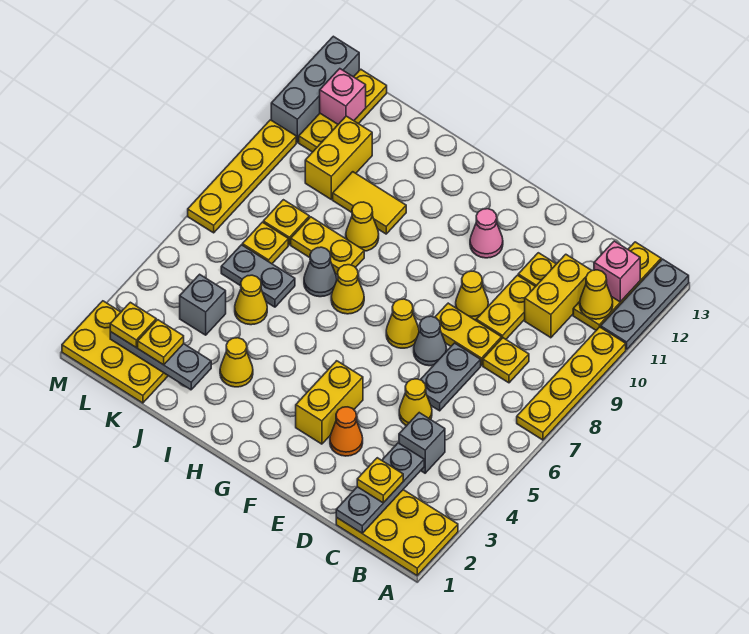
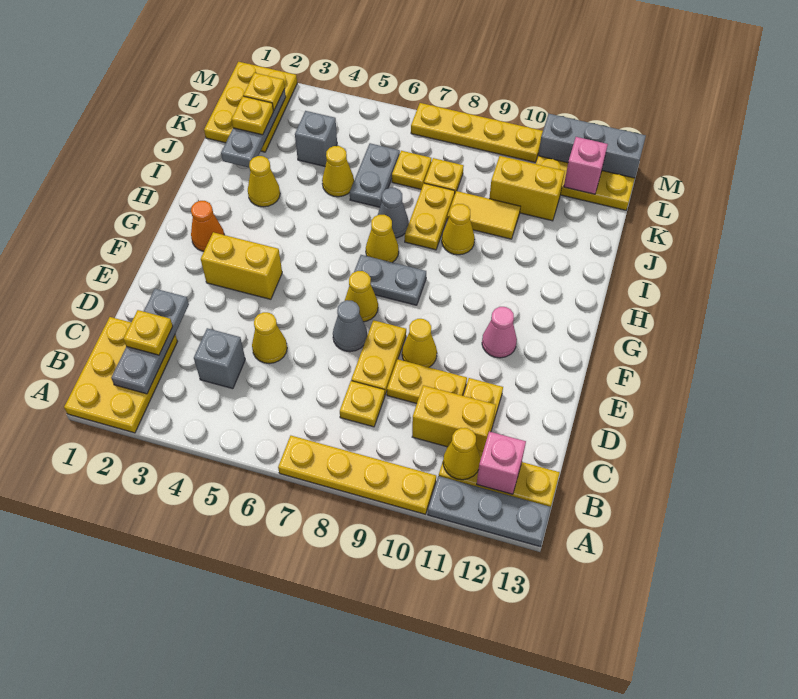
grey 1x3 plate [336,443,424,533] -> grey 1x3 plate turned to [111,289,189,394]
grey 1x2 plate [421,343,481,411] -> grey 1x2 plate moved to [354,255,426,305]
orange 1x1 cone [330,407,363,456] -> orange 1x1 cone moved to [191,201,224,251]
yellow 1x2 tile [333,172,406,234] -> yellow 1x2 tile turned to [447,191,521,239]

